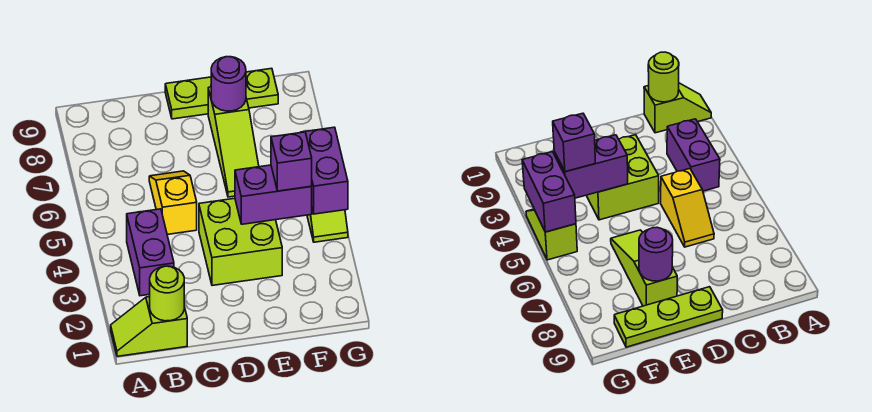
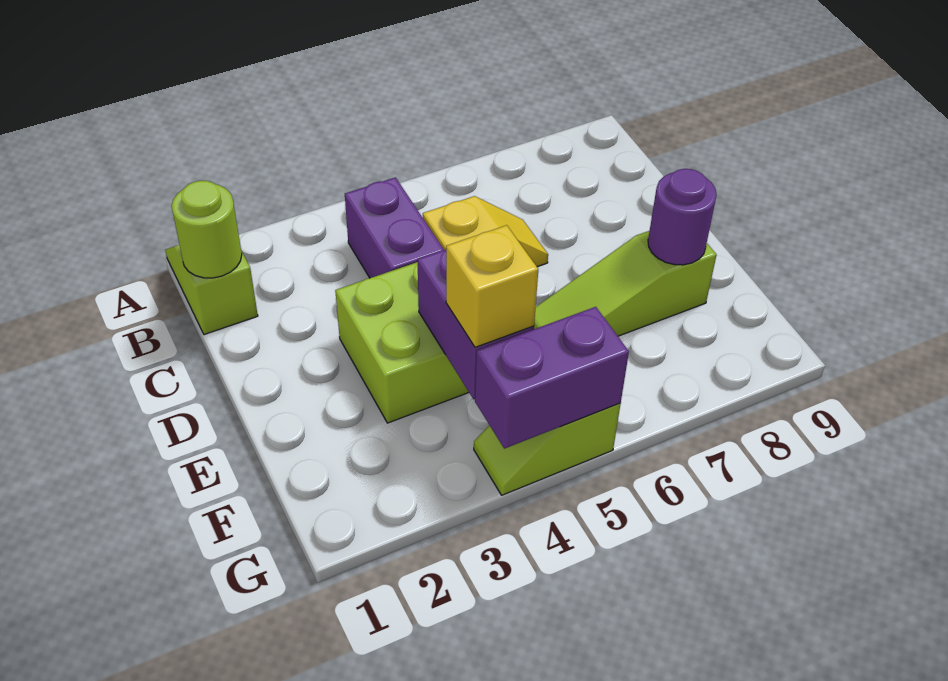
purple 1x2 brick [127,209,174,296] -> purple 1x2 brick turned to [345,177,444,278]
lime 1x3 plate [165,68,278,119] -> none
purple 1x1 brick [271,132,312,191] -> yellow 1x1 brick [446,225,538,347]

